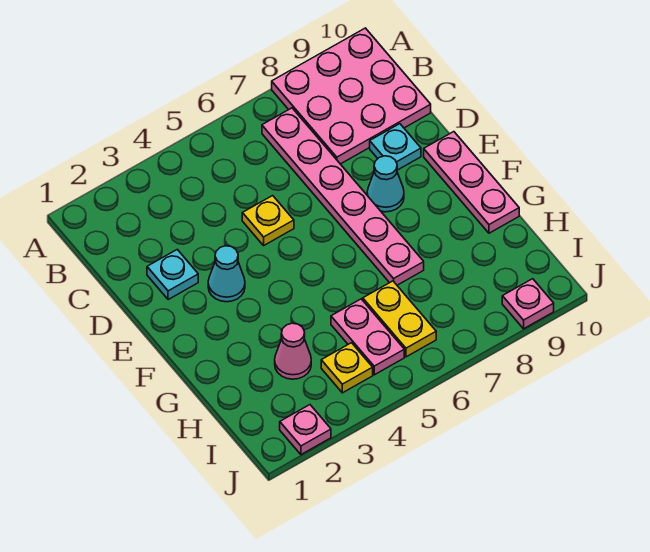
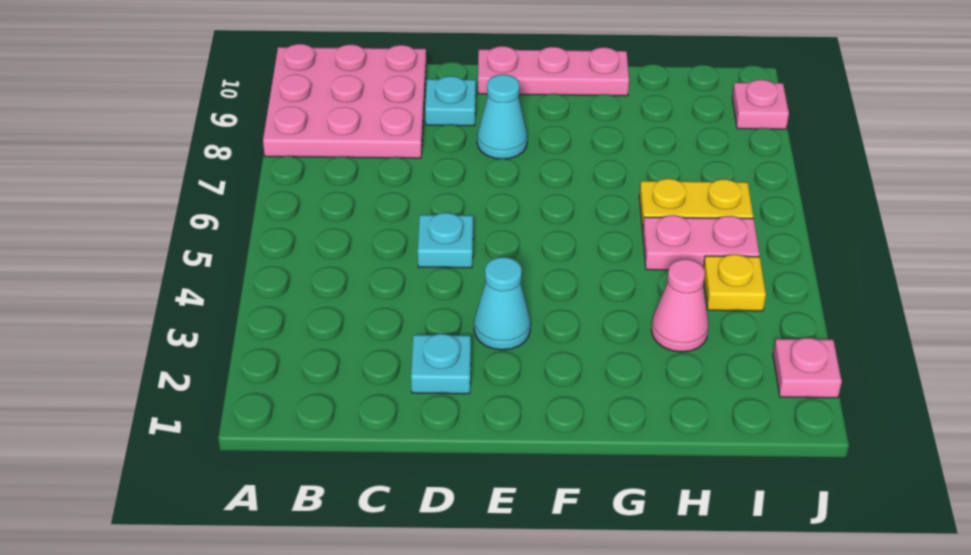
pink 1x6 plate [262,108,424,285] -> none
yellow 1x1 plate [242,196,294,245] -> cyan 1x1 plate [418,213,473,268]

